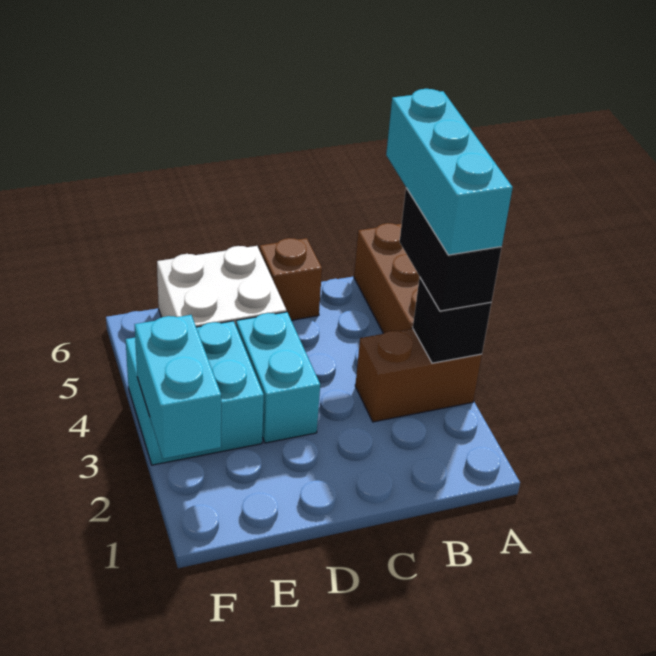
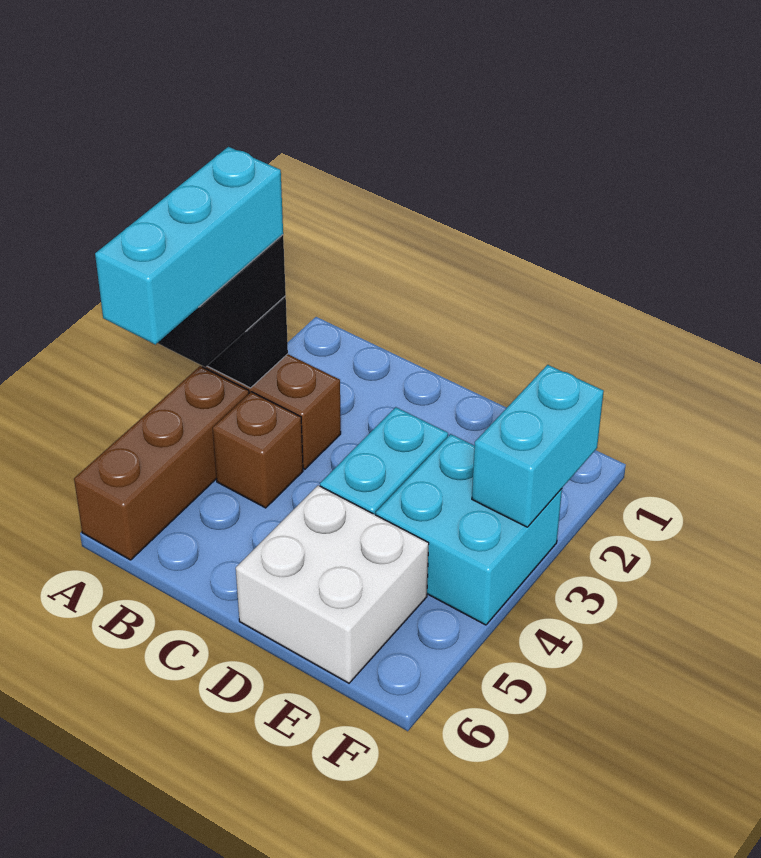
brown 1x1 brick [260,238,322,320] -> brown 1x1 brick moved to [213,392,303,508]

